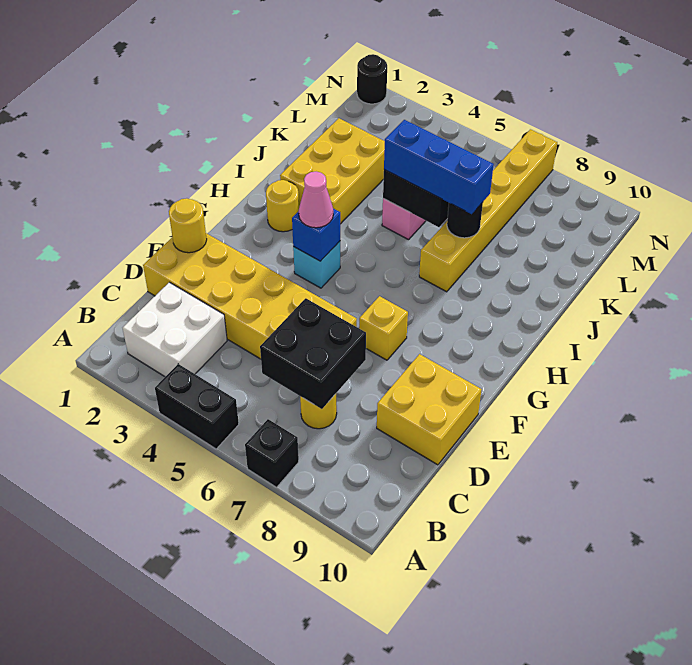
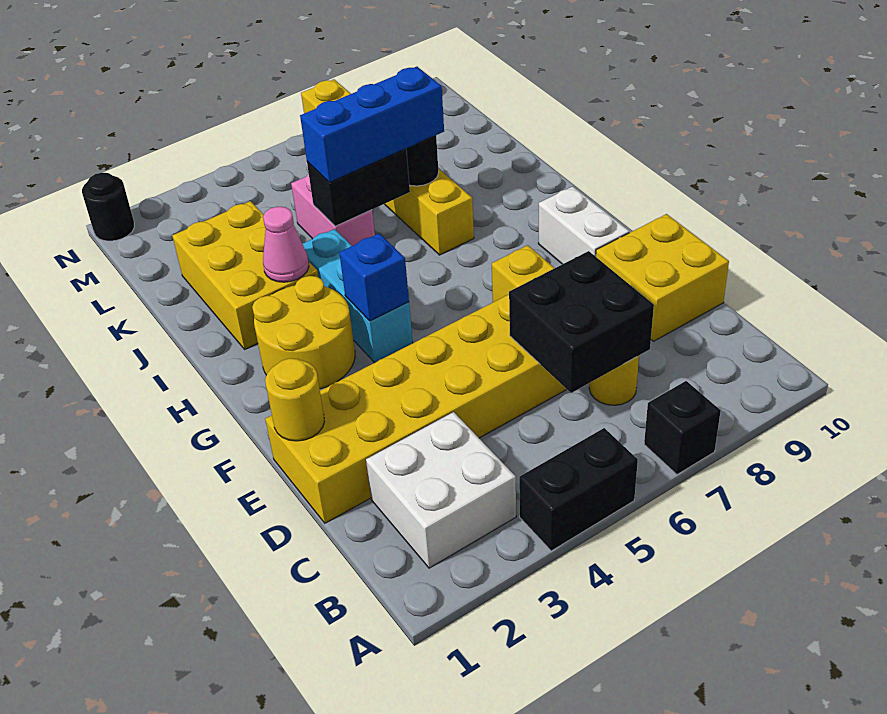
none -> white 1x2 brick [538,186,629,264]
cyan 1x1 brick [293,241,340,288] -> cyan 1x3 brick [303,229,413,363]
pink 1x1 cone [299,172,333,228] -> pink 1x1 cone moved to [263,207,309,282]
yellow 1x1 round brick [266,180,299,232] -> yellow 2x2 round brick [252,276,355,389]

